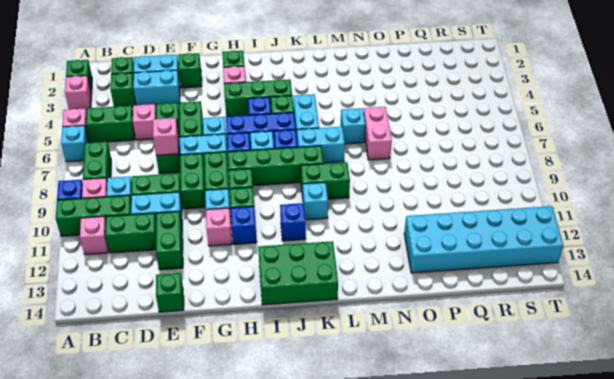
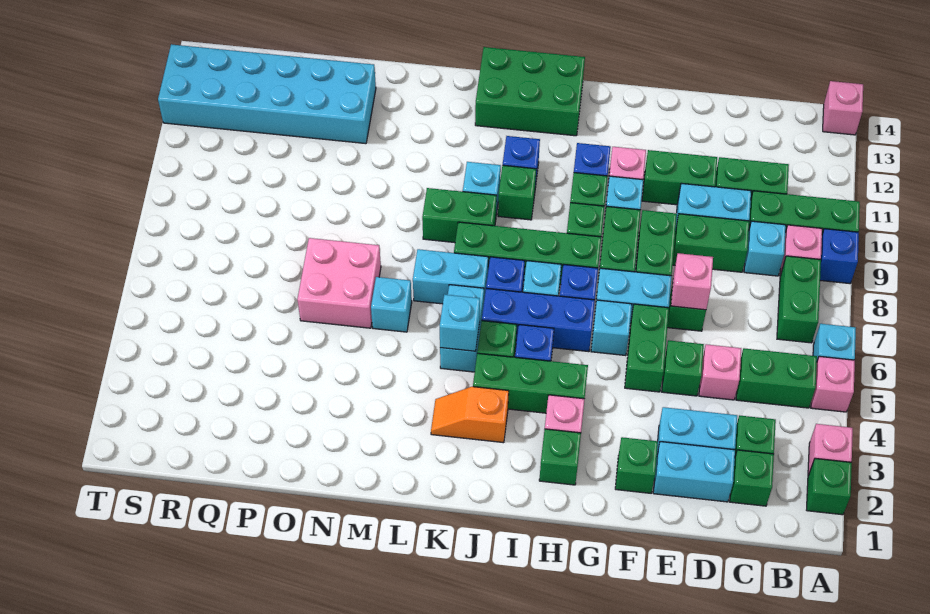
pink 1x1 brick [80,217,108,255] -> pink 1x1 brick moved to [823,81,863,135]
green 1x2 brick [156,211,183,270] -> green 1x2 brick turned to [642,150,717,205]
green 1x1 brick [156,273,184,312] -> green 1x1 brick moved to [498,165,536,220]
none -> orange 1x2 slope [431,387,509,443]
none -> cyan 1x1 brick [440,294,480,351]
pink 1x2 brick [364,107,392,160] -> pink 2x2 brick [297,238,381,328]

